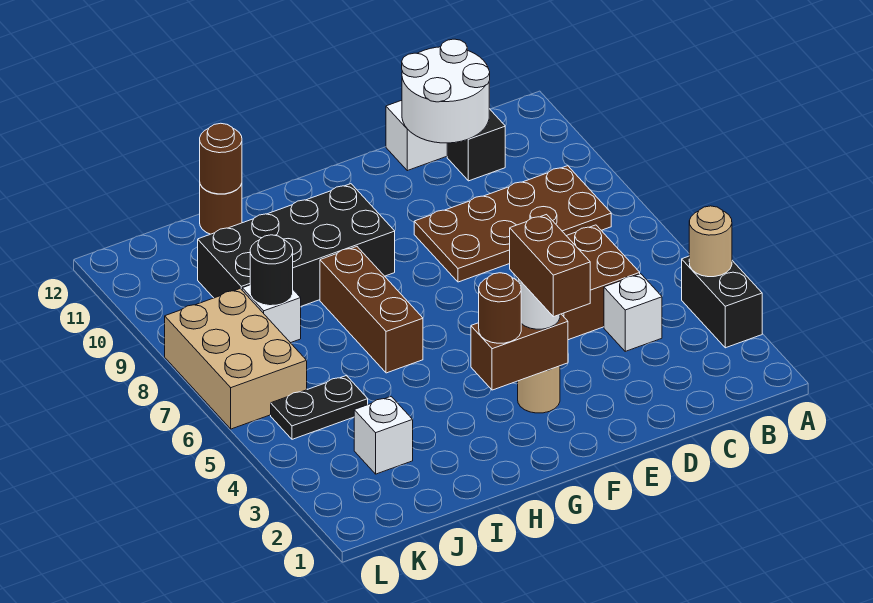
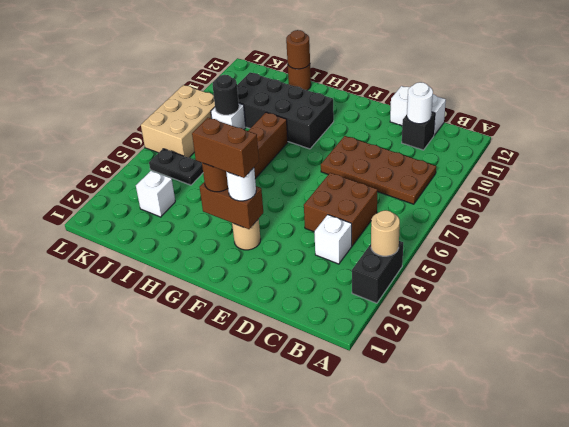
white 2x2 round brick [402,39,490,143] -> white 1x1 round brick [407,82,433,124]
brown 1x2 brick [510,215,590,317] -> brown 1x2 brick turned to [192,118,259,178]

